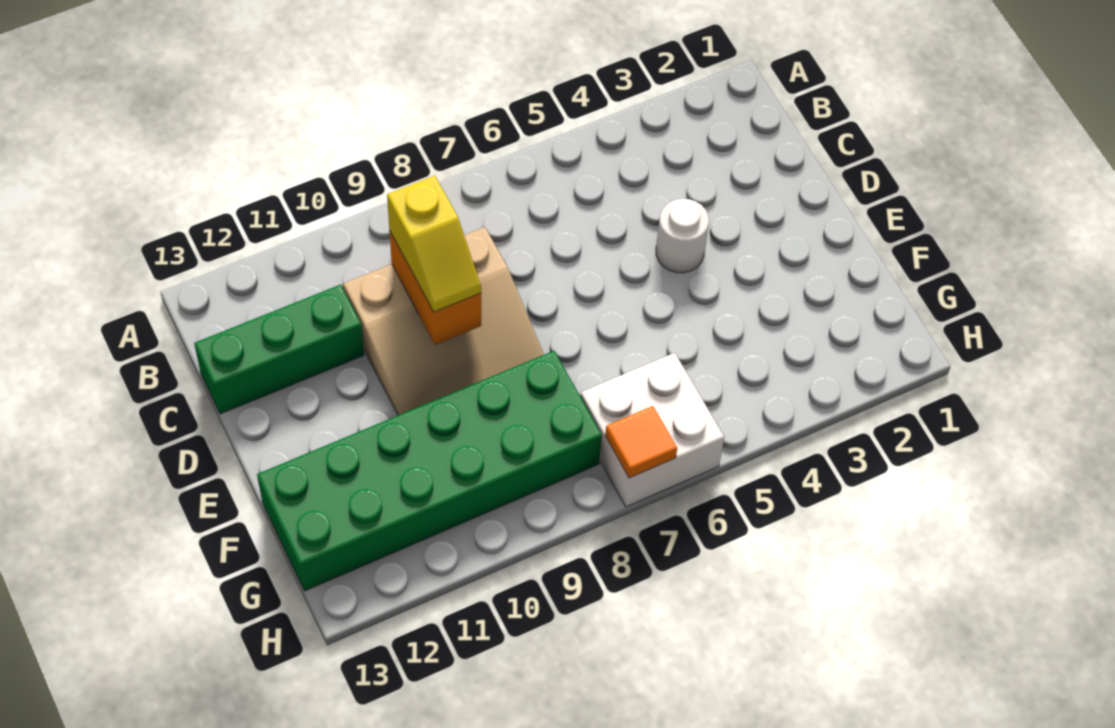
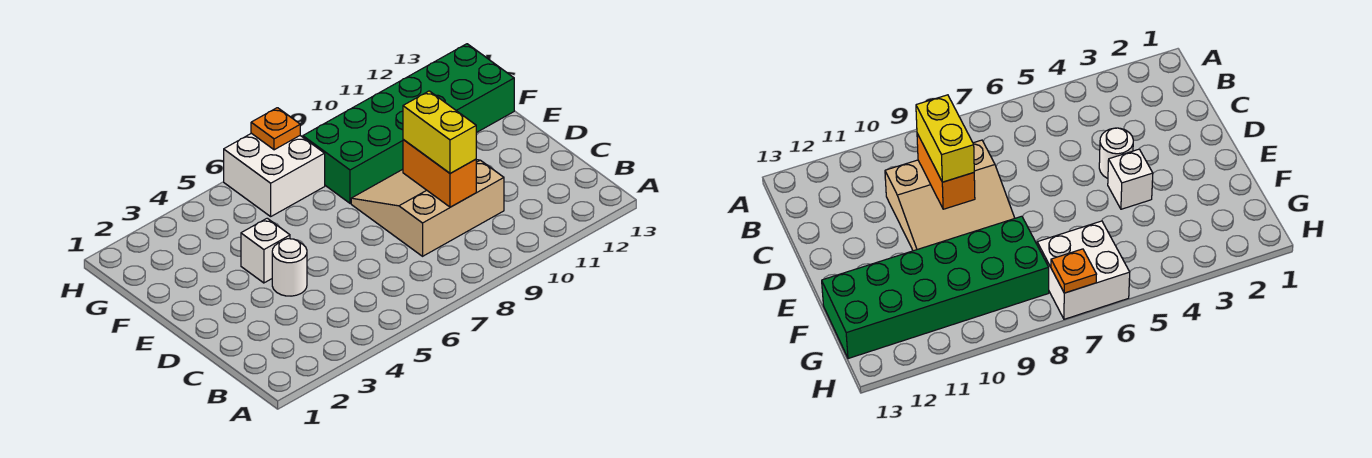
yellow 1x2 slope [387,176,481,312] -> yellow 1x2 brick [403,91,476,173]
green 1x3 brick [194,285,364,414] -> none
none -> white 1x1 brick [241,218,290,283]
orange 1x1 tile [605,406,677,478] -> orange 1x1 plate [251,108,300,150]

